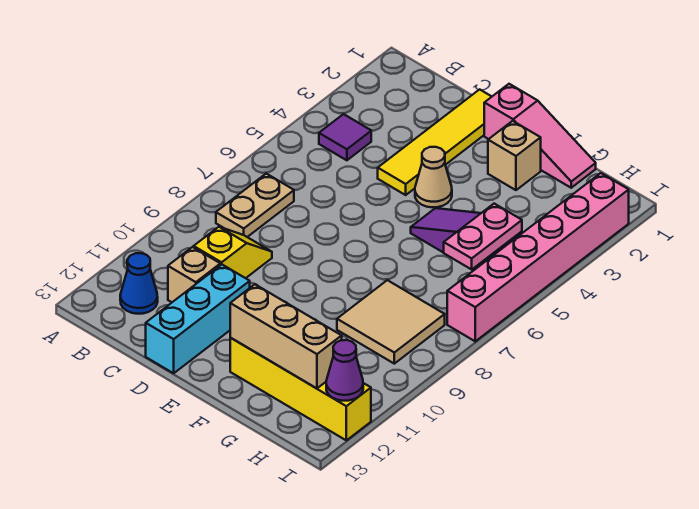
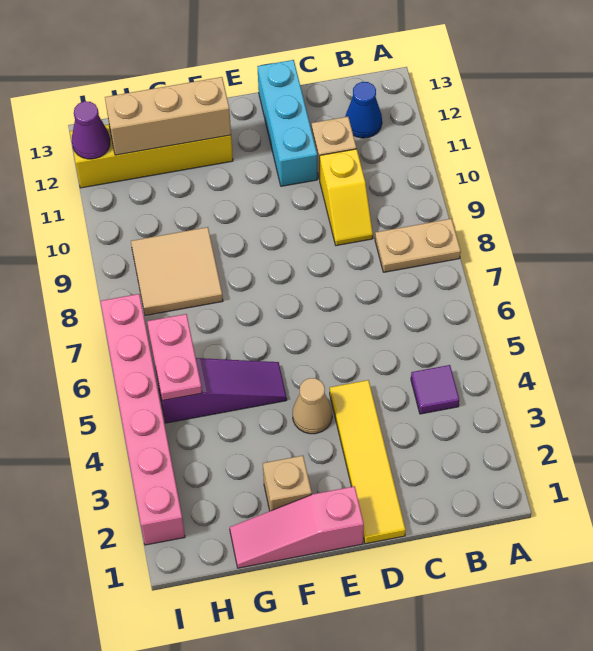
tan 1x2 plate [216,174,294,237] -> tan 1x2 plate turned to [375,219,461,272]

